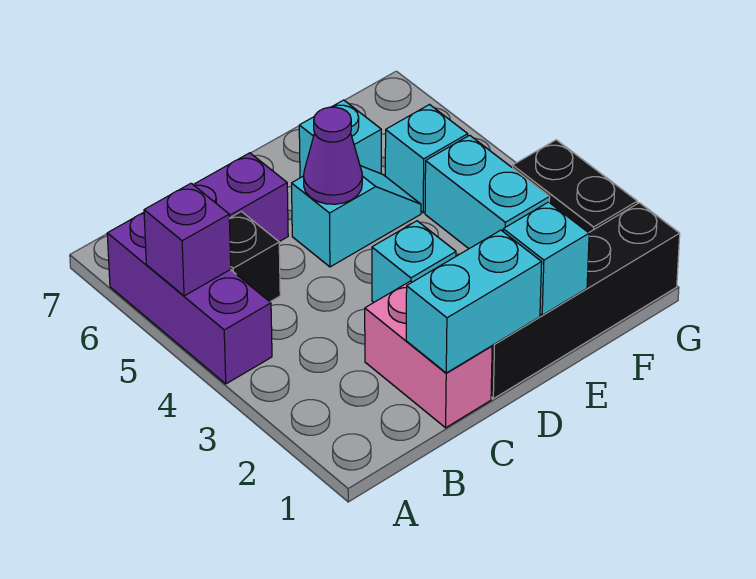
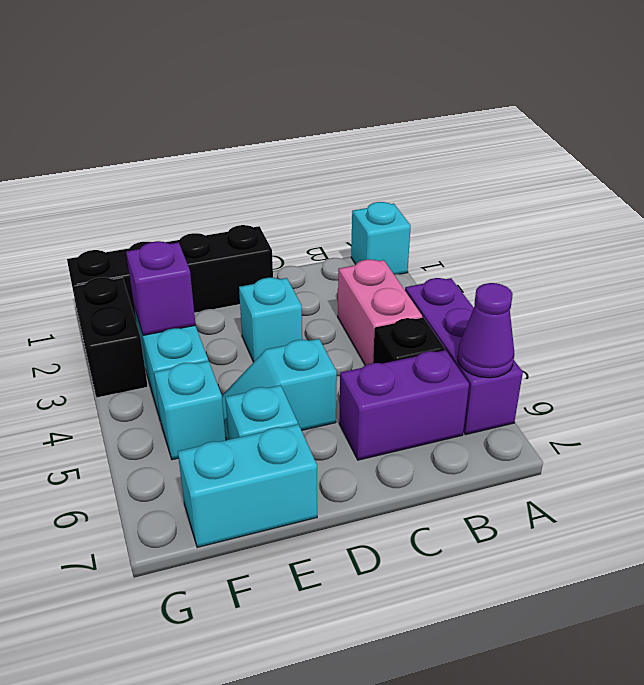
purple 1x1 brick [144,183,231,296] -> purple 1x1 brick moved to [126,241,196,335]
pink 1x2 brick [365,281,492,428] -> pink 1x2 brick moved to [338,259,422,365]
cyan 1x2 brick [406,230,542,373] -> cyan 1x2 brick moved to [178,424,317,547]
purple 1x1 cone [304,107,362,204] -> purple 1x1 cone moved to [458,283,514,378]
cyan 1x1 brick [503,202,589,315] -> cyan 1x1 brick moved to [351,202,411,274]

